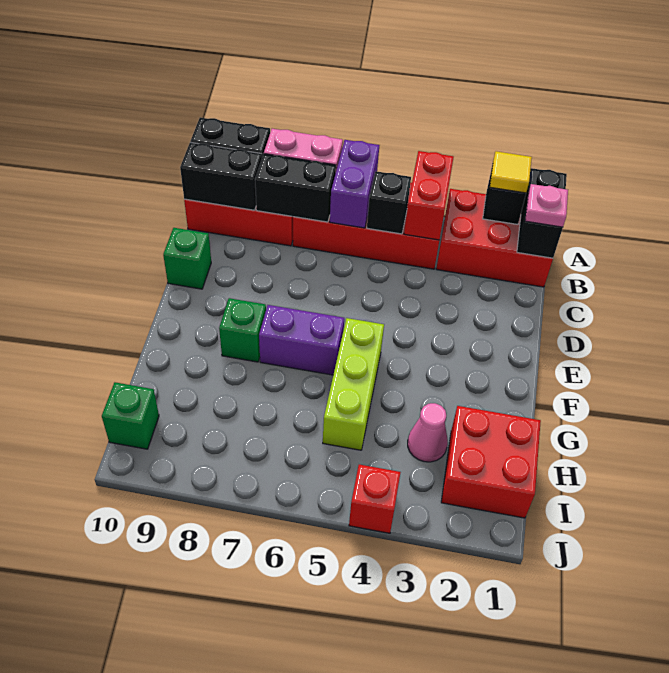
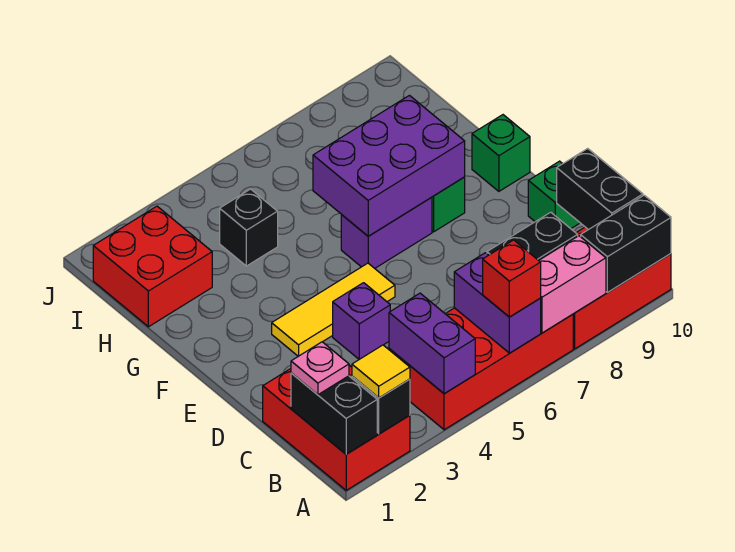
red 2x3 brick [436,189,553,287] -> red 2x3 brick turned to [263,365,410,490]
red 1x2 brick [404,151,454,240] -> purple 1x2 brick [389,293,475,394]
black 1x1 brick [367,171,411,234] -> black 1x1 brick moved to [220,189,278,266]
black 1x2 brick [180,142,262,210] -> black 1x2 brick turned to [557,149,643,230]
none -> purple 1x1 brick [333,283,390,359]
none -> yellow 1x3 tile [272,263,395,356]
lime 1x3 brick [323,318,384,450] -> none
none -> purple 2x3 brick [313,95,465,236]
pink 1x1 cone [408,403,448,462] -> none
green 1x1 brick [102,382,159,449] -> green 1x1 brick moved to [472,115,530,191]
red 1x1 brick [349,465,401,533] -> red 1x1 brick moved to [483,240,541,317]

